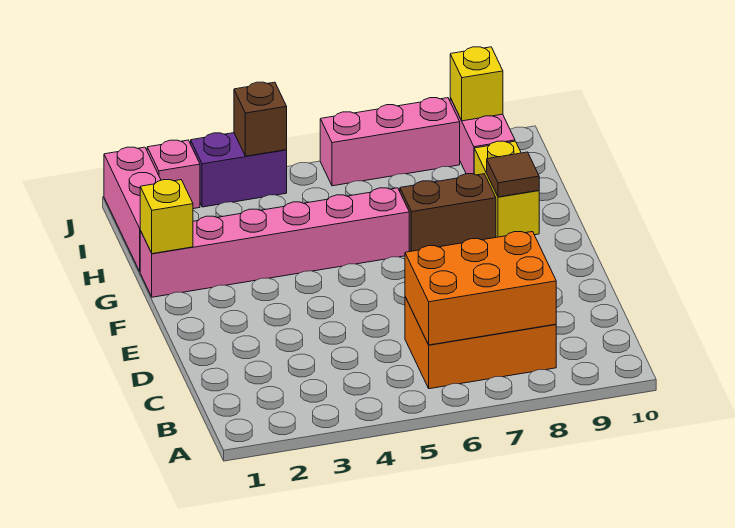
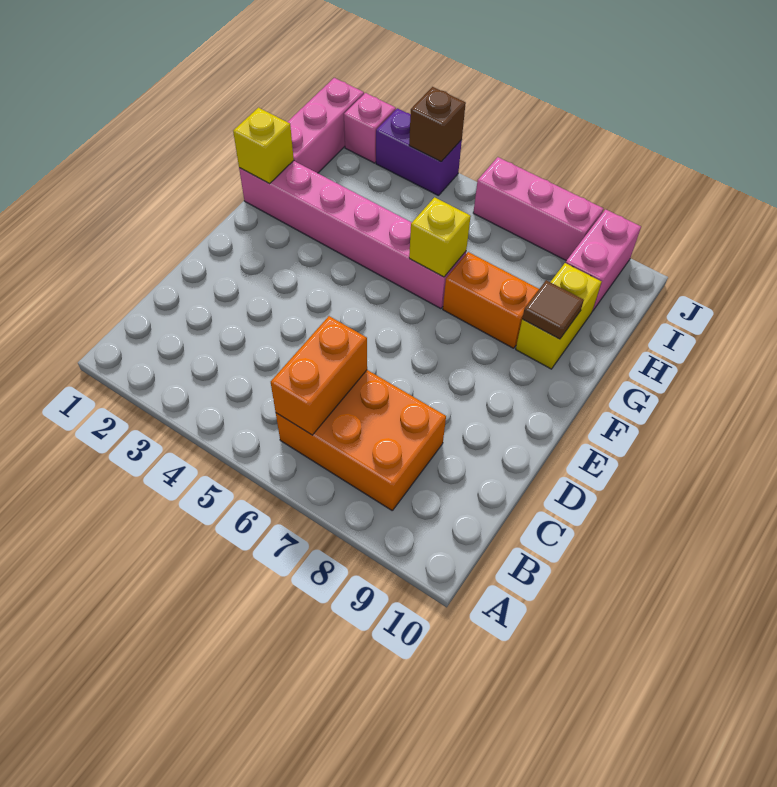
orange 2x3 brick [405,232,556,345] -> orange 1x2 brick [271,316,367,435]
brown 1x2 brick [400,174,496,251] -> orange 1x2 brick [443,252,539,348]
yellow 1x1 brick [450,47,503,121] -> yellow 1x1 brick moved to [409,197,471,277]

